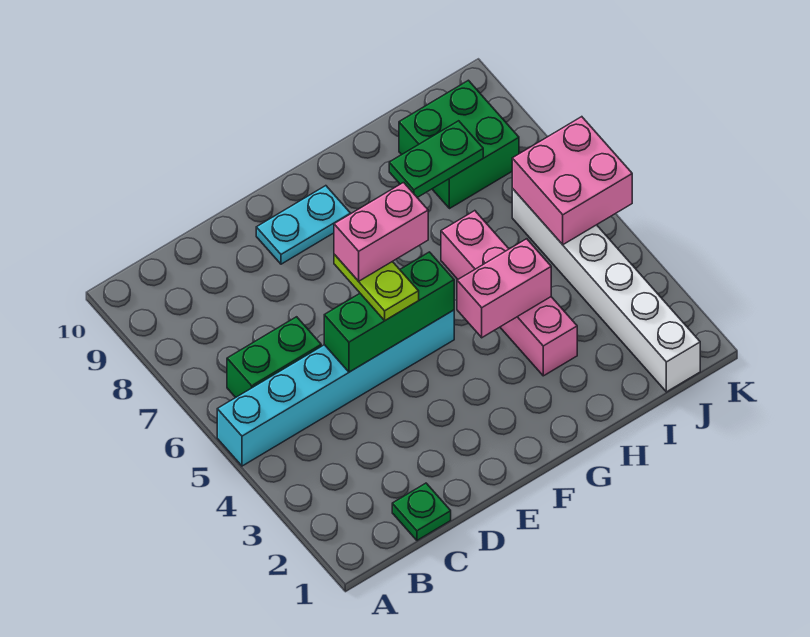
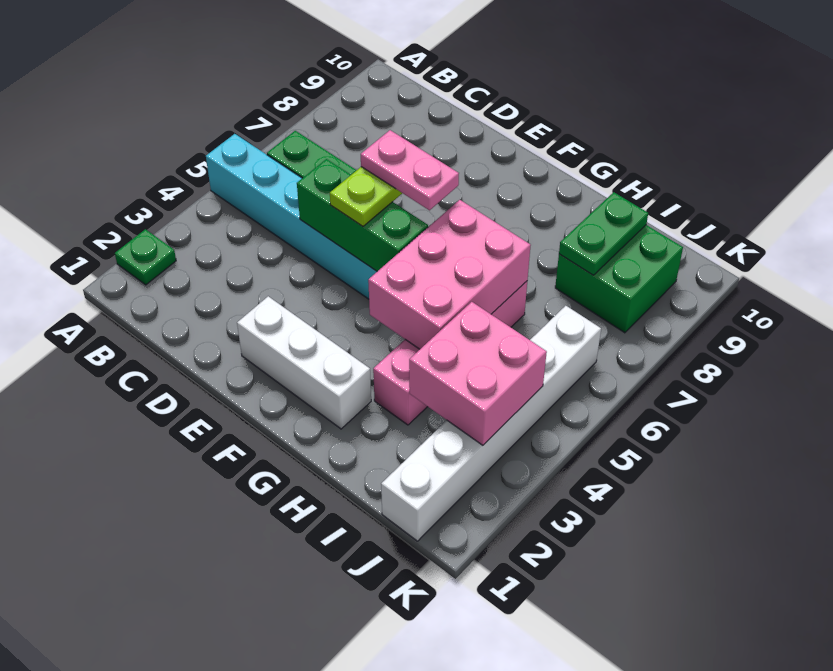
green 1x1 plate [392,483,451,540] -> green 1x1 plate moved to [115,229,176,285]
none -> white 1x3 brick [237,296,371,429]
pink 1x2 brick [334,183,428,281] -> pink 1x2 plate [361,130,459,210]
cyan 1x2 plate [256,186,351,264] -> none
pink 1x2 brick [457,239,551,338] -> pink 2x3 brick [368,200,531,349]
green 1x2 plate [389,121,483,198] -> green 1x2 plate turned to [559,192,648,275]
pink 2x2 brick [512,117,632,245] -> pink 2x2 brick moved to [409,302,547,445]

